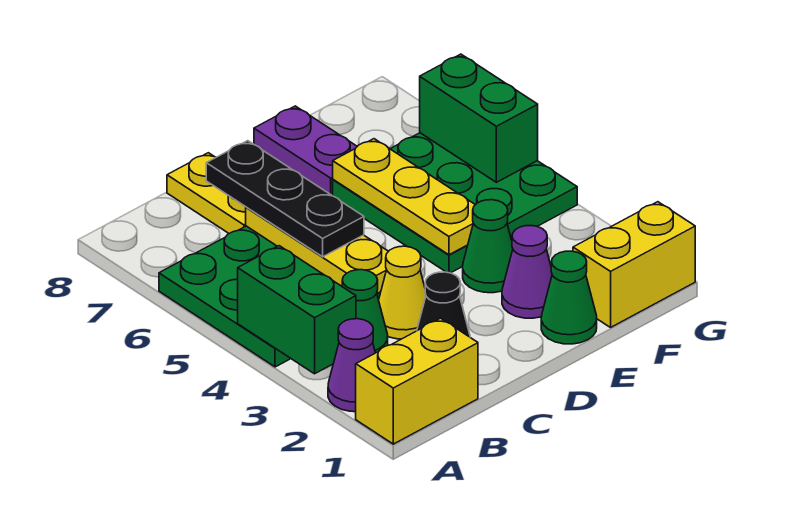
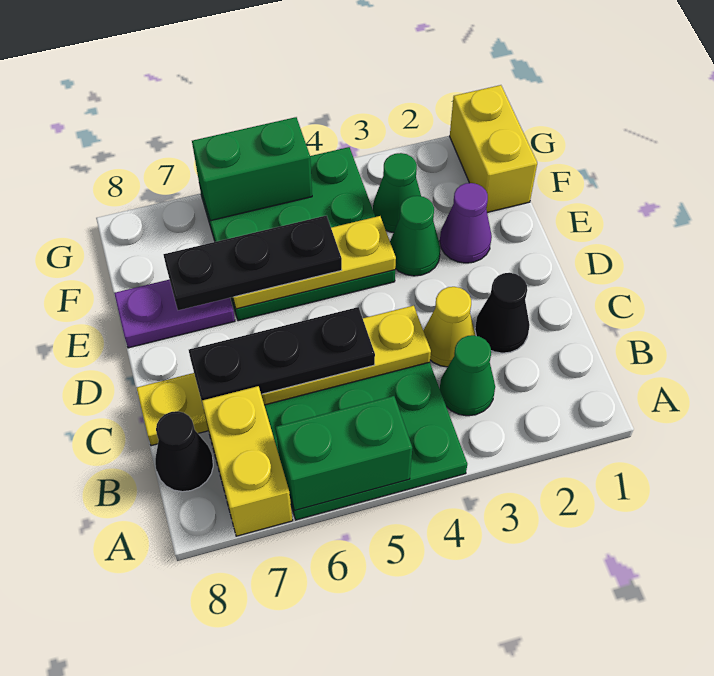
yellow 1x2 brick [356,318,478,444] -> yellow 1x2 brick moved to [202,386,293,536]
purple 1x1 cone [328,319,375,412] -> none
green 1x2 brick [238,246,356,374] -> green 1x2 brick moved to [276,396,412,511]
none -> black 1x1 cone [155,411,213,492]
green 1x1 cone [541,251,597,344] -> green 1x1 cone moved to [373,153,421,233]
none -> black 1x3 plate [163,215,342,310]

